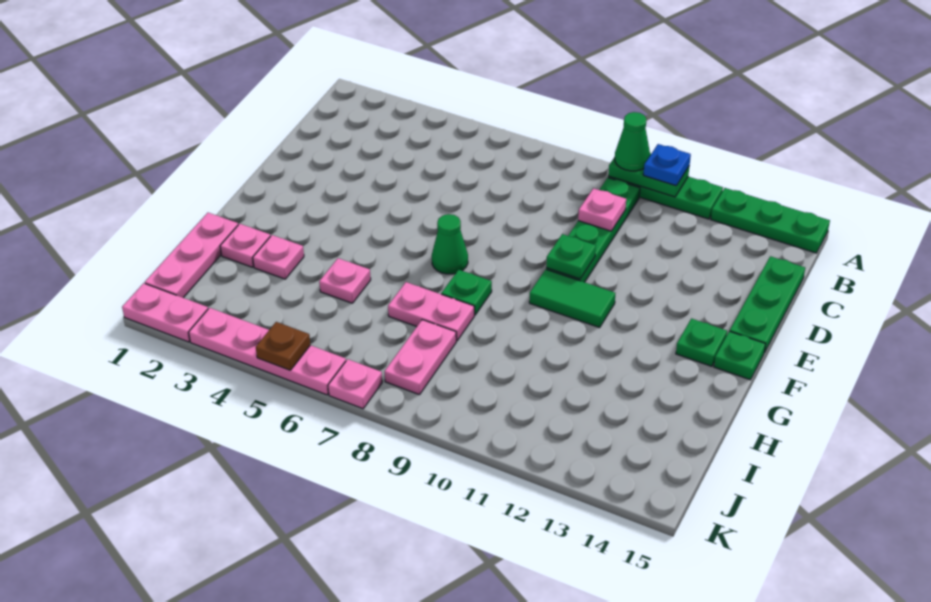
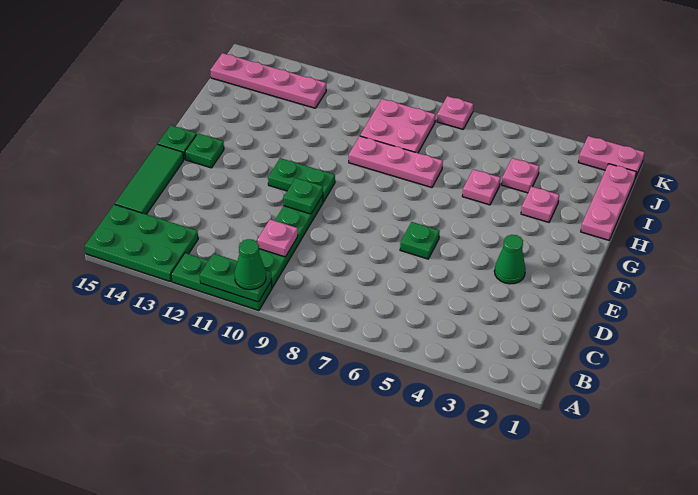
blue 1x1 plate [643,144,691,186] -> none
green 1x3 plate [711,188,830,253] -> green 2x3 plate [85,204,198,281]
green 1x3 plate [730,256,805,353] -> green 1x3 tile [115,144,184,214]
green 1x1 cone [432,214,468,274] -> green 1x1 cone moved to [494,235,526,284]
green 1x2 tile [529,269,615,328] -> green 1x2 plate [268,158,335,202]
green 1x1 plate [441,270,492,315] -> green 1x1 plate moved to [400,222,440,259]
pink 1x1 plate [220,224,270,267] -> pink 1x1 plate moved to [502,158,539,193]
pink 1x2 plate [388,282,474,341] -> pink 1x3 plate [349,136,443,188]
pink 1x2 plate [384,320,456,395] -> pink 2x2 plate [360,99,436,153]
pink 1x4 plate [189,308,346,395] -> pink 1x4 plate moved to [210,53,326,108]
brown 1x1 plate [256,322,310,370] -> none

